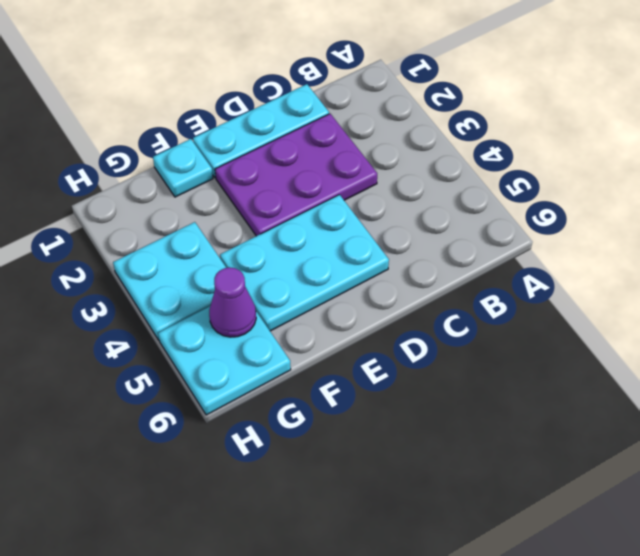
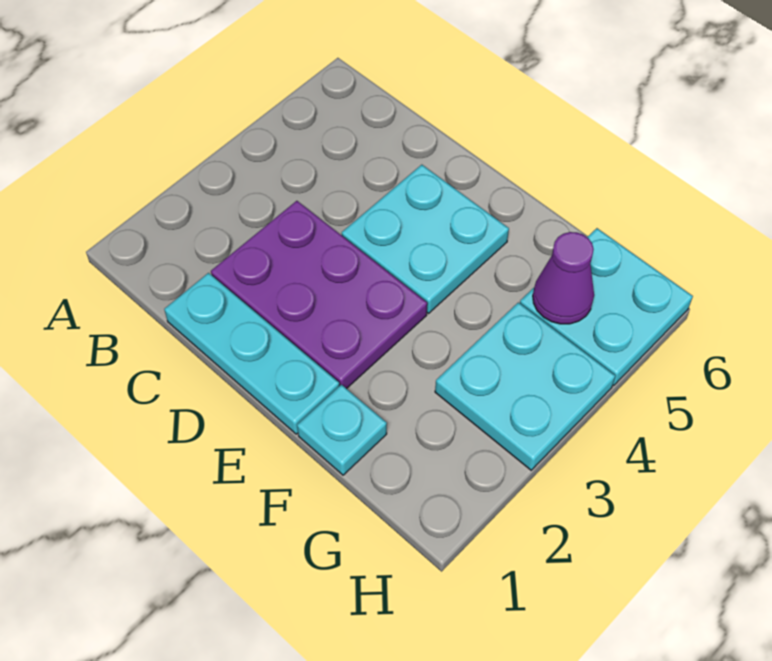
cyan 2x3 plate [220,195,389,331] -> cyan 2x2 plate [342,165,509,313]

